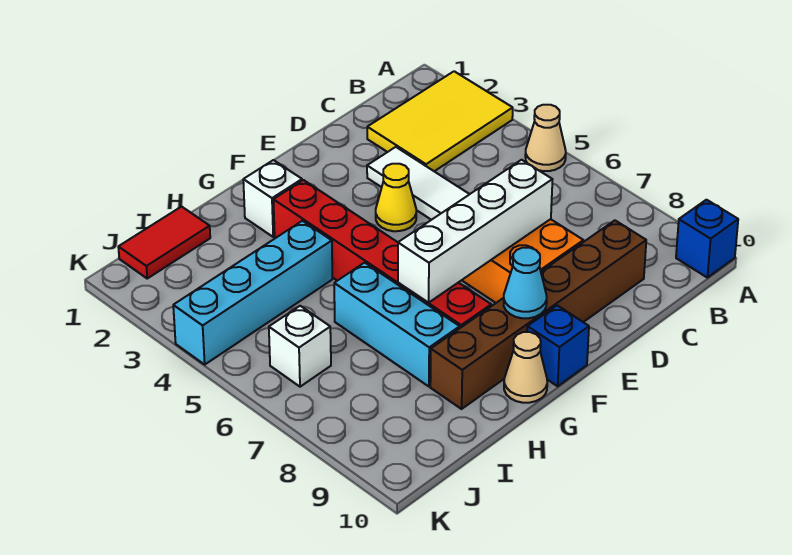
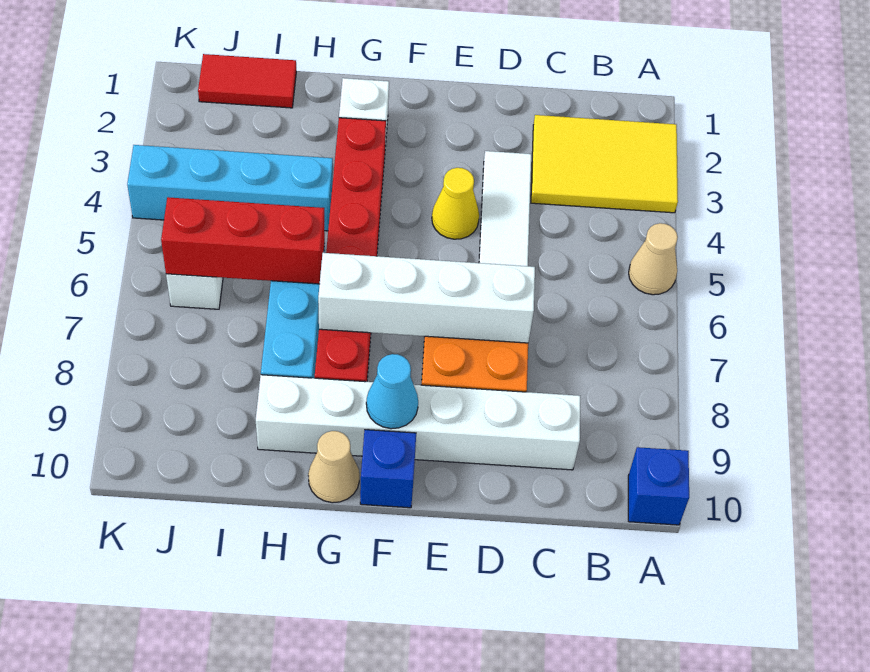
brown 1x6 brick [430,220,646,409] -> white 1x6 brick [256,375,580,470]
none -> red 1x3 brick [161,197,325,284]

